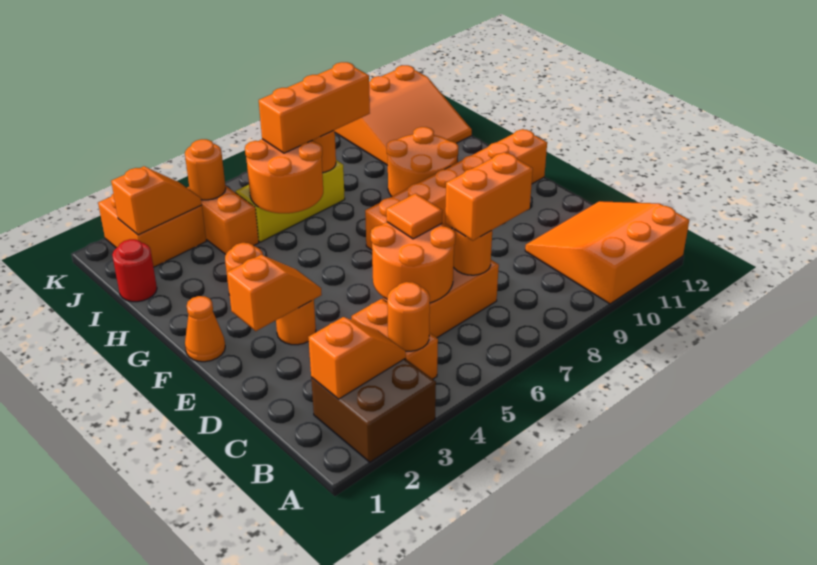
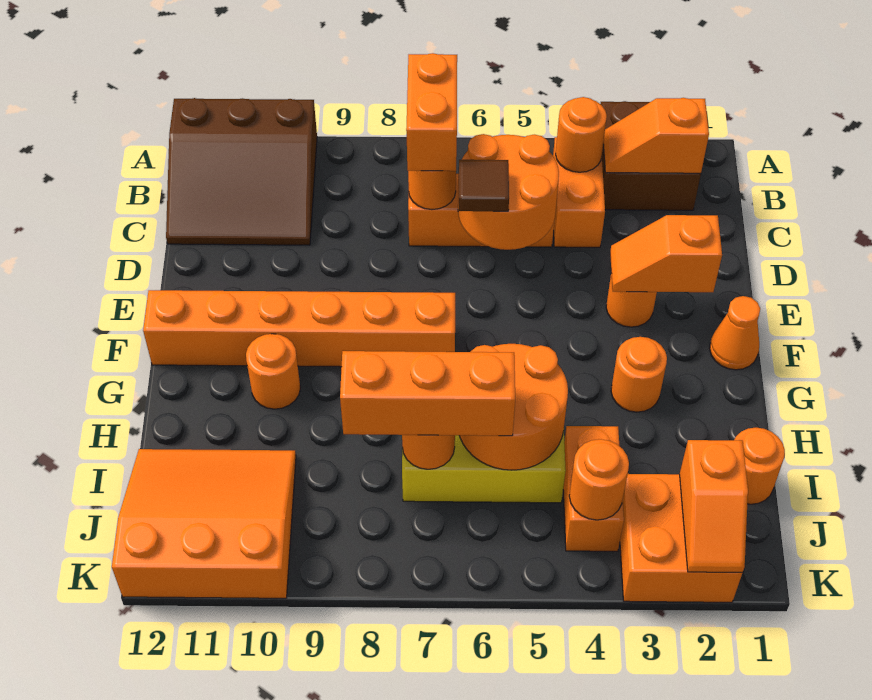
orange 3x3 slope [525,201,689,304] -> brown 3x3 slope [166,98,317,245]
orange 1x2 brick [445,152,533,241] -> orange 1x2 brick turned to [406,53,457,171]
orange 1x1 tile [386,193,443,239] -> brown 1x1 tile [459,160,509,211]
orange 2x2 round brick [387,127,458,196] -> orange 1x1 round brick [246,334,300,409]
red 1x1 round brick [112,239,157,302] -> orange 1x1 round brick [734,428,785,504]
orange 1x2 slope [111,166,202,235] -> orange 1x2 slope turned to [680,440,748,572]

